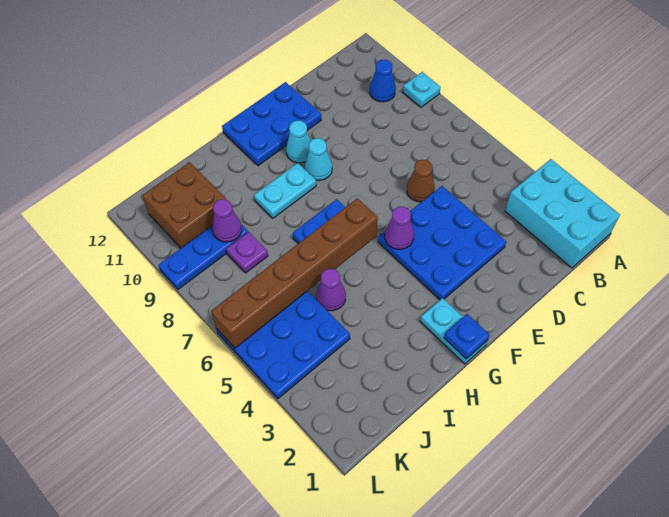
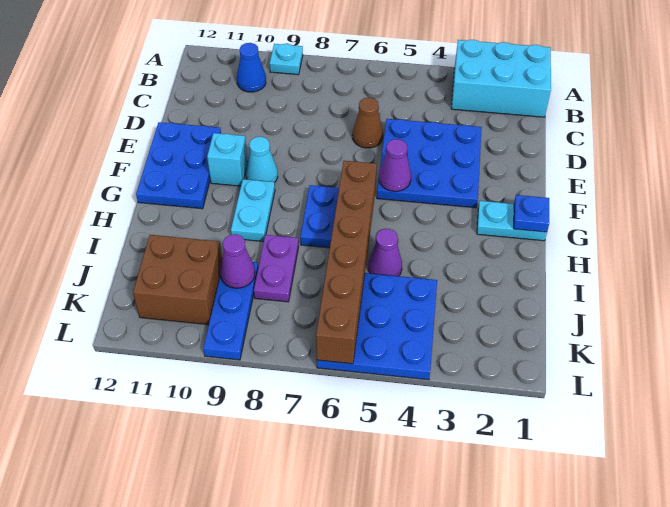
cyan 1x1 cone [286,121,311,163] -> cyan 1x1 brick [207,133,248,186]
purple 1x1 plate [226,232,268,273] -> purple 1x2 plate [254,235,299,302]

